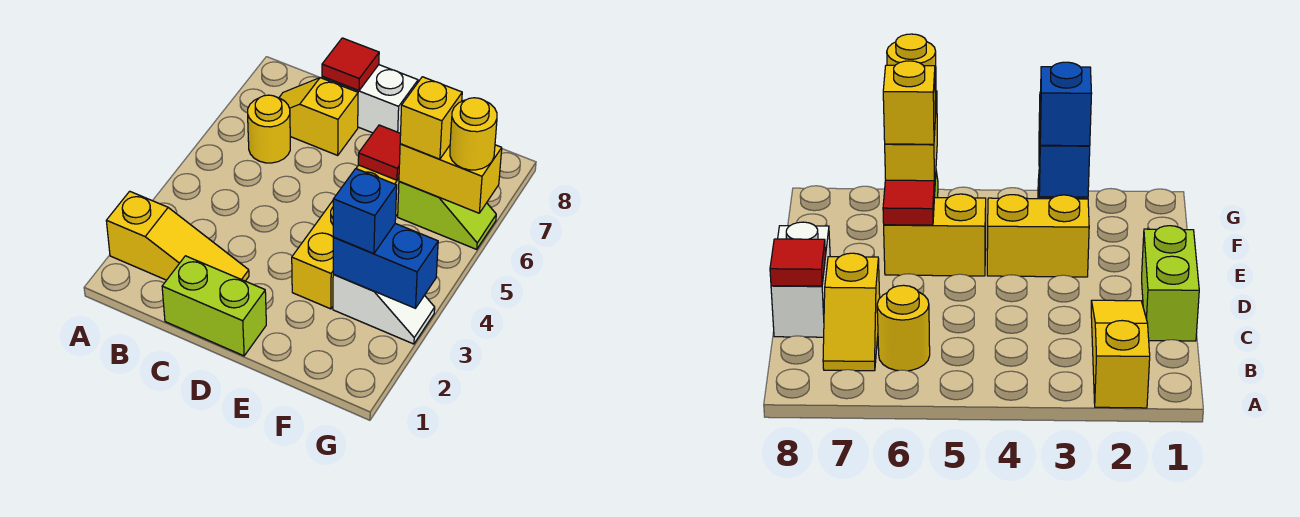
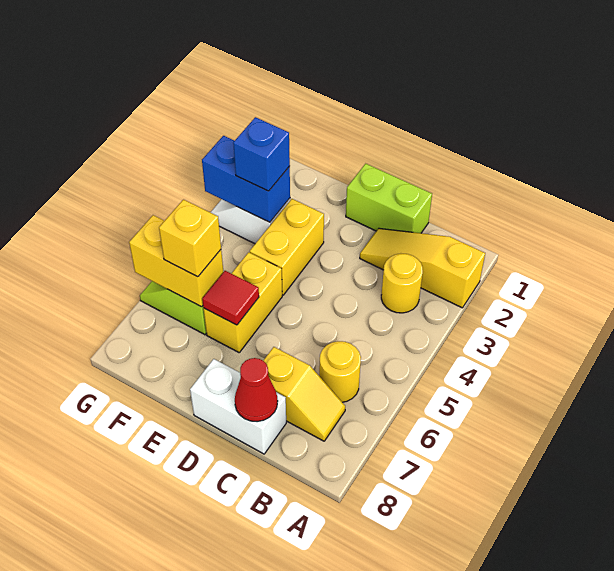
red 1x1 tile [322,38,379,90] -> red 1x1 cone [235,358,278,422]
yellow 1x1 round brick [450,98,497,170] -> yellow 1x1 round brick moved to [381,254,423,313]

